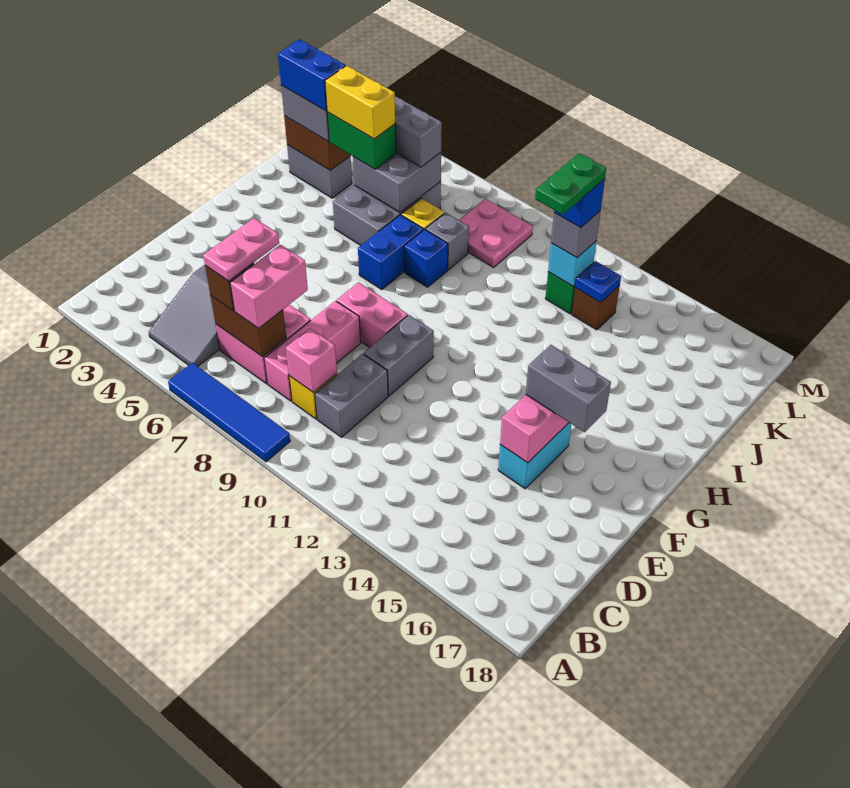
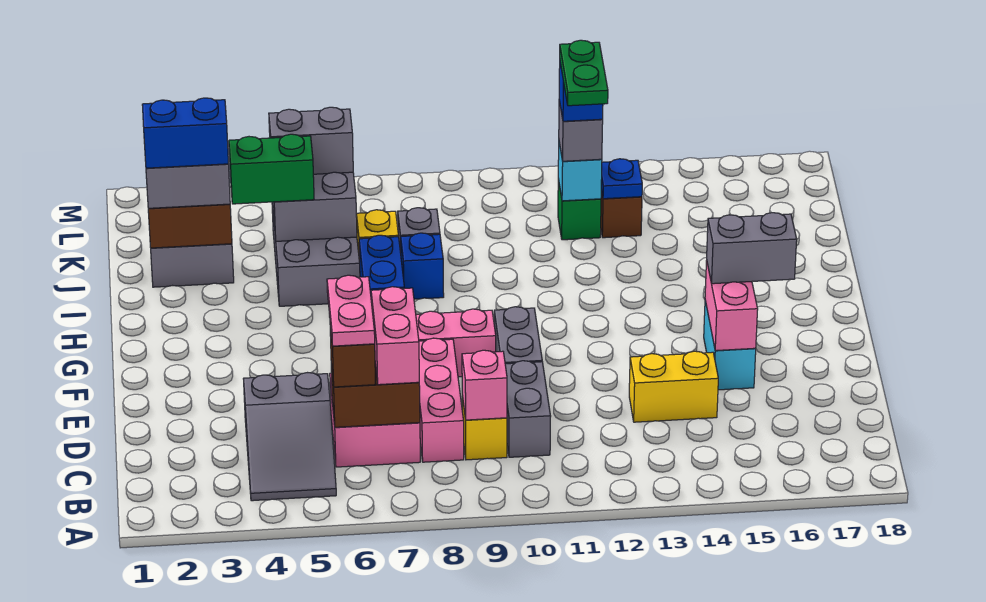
blue 1x4 tile [168,363,290,462] -> none
yellow 1x2 brick [325,66,395,139] -> yellow 1x2 brick moved to [629,351,718,422]
pink 2x2 plate [459,199,533,267] -> none

